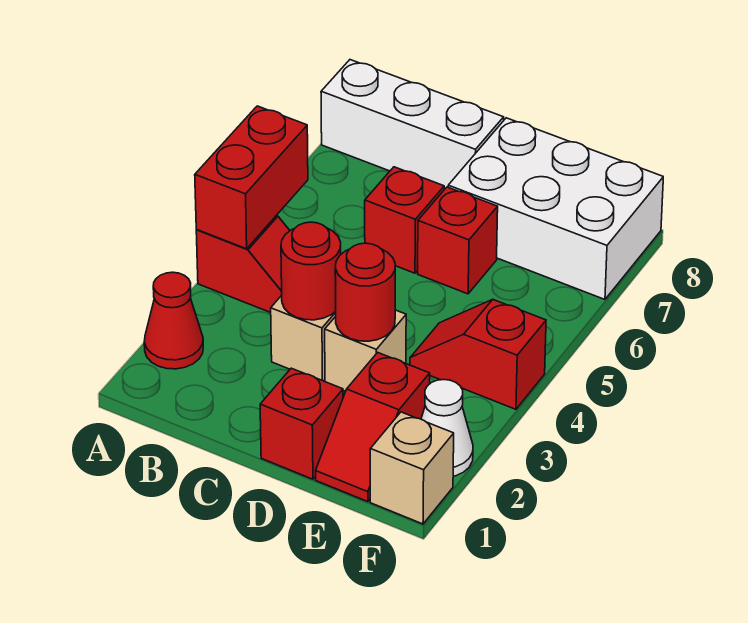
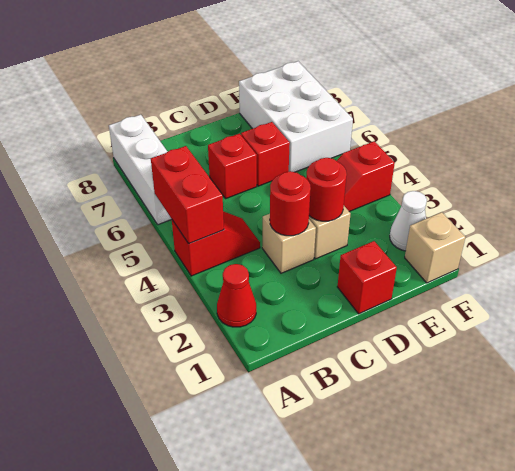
white 1x3 brick [321,60,504,189] -> white 1x3 brick turned to [109,115,172,225]
white 2x3 brick [448,118,663,299] -> white 2x3 brick turned to [239,61,353,172]
red 1x2 slope [316,352,430,502] -> none

